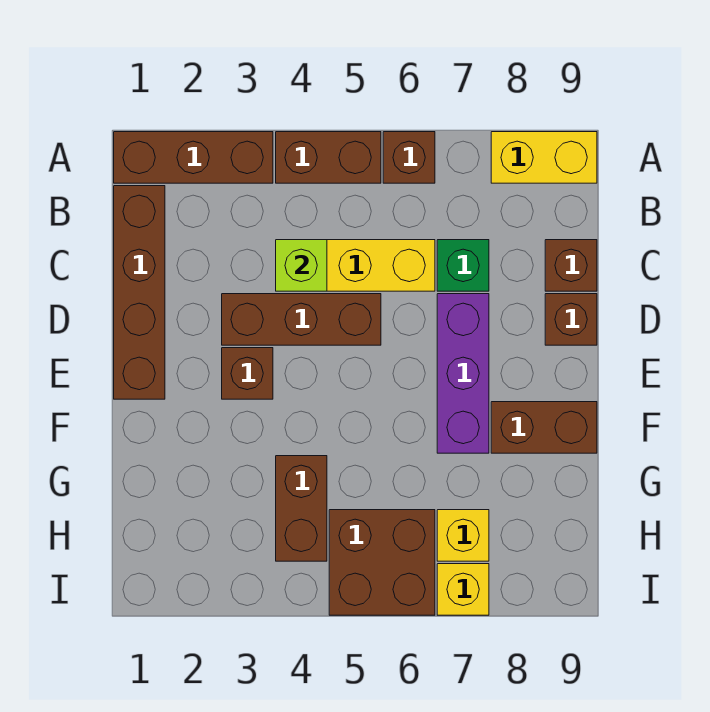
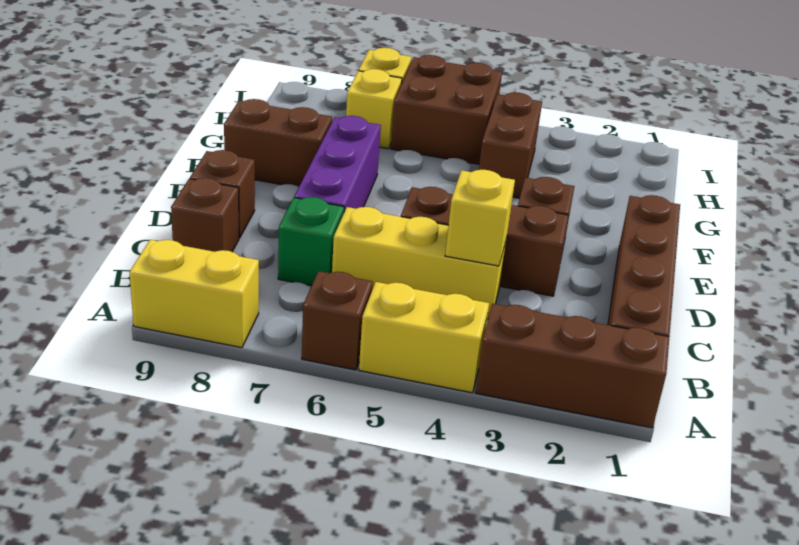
brown 1x2 brick [276,132,381,183] -> yellow 1x2 brick [359,282,489,393]
lime 1x1 brick [276,240,327,291] -> yellow 1x1 brick [445,170,515,266]

